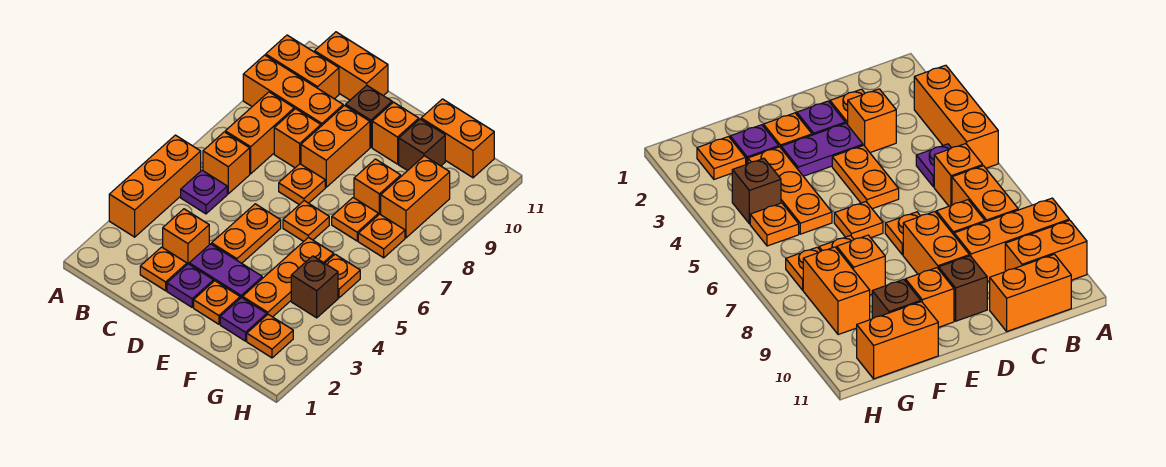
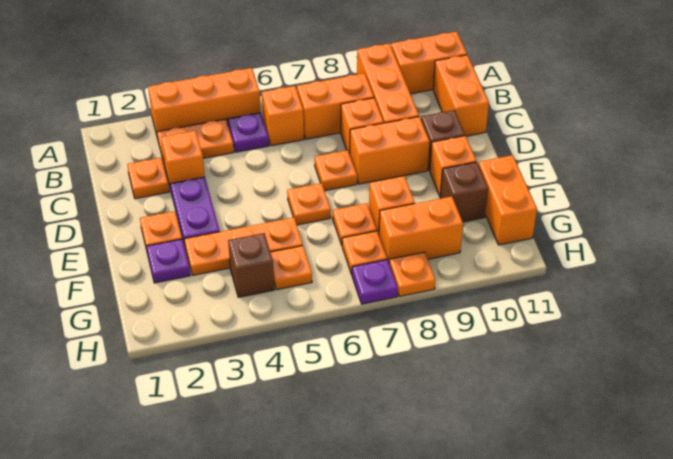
orange 1x2 brick [266,35,339,99] -> orange 1x2 brick turned to [391,32,467,94]
purple 1x1 plate [167,264,214,307] -> purple 1x1 plate moved to [352,260,398,304]
orange 1x2 plate [212,204,281,263] -> orange 1x2 plate moved to [157,119,234,162]
orange 1x1 plate [247,314,293,358] -> orange 1x1 plate moved to [389,252,435,297]

